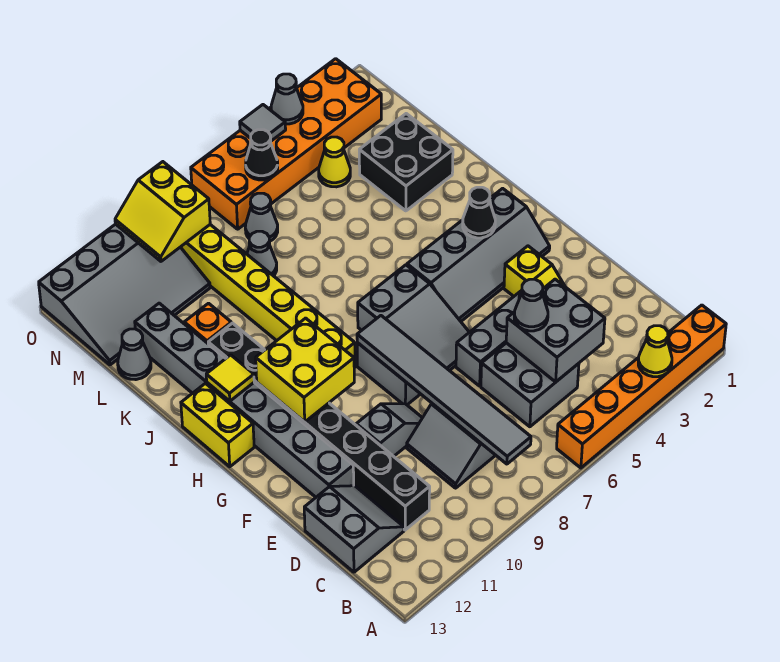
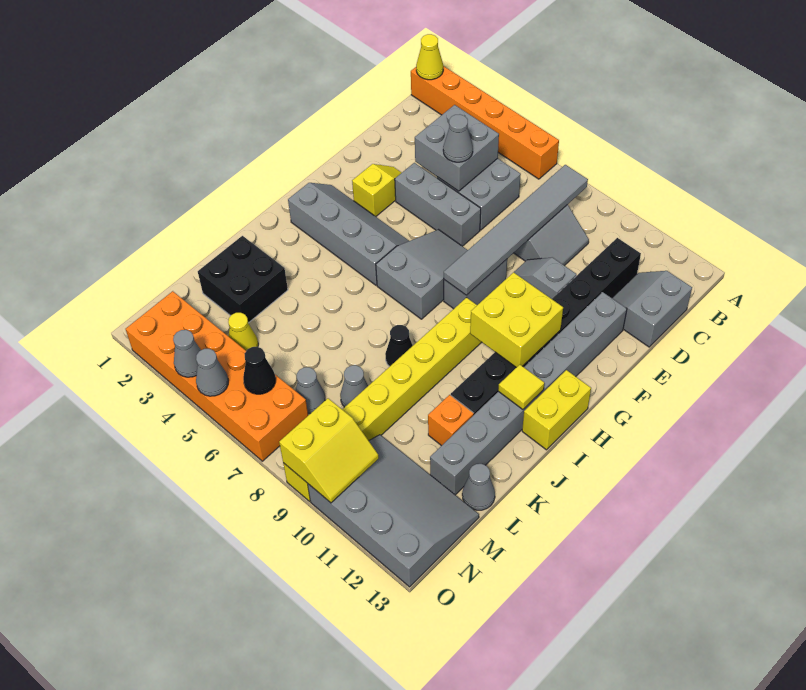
yellow 1x1 cone [638,326,672,377] -> yellow 1x1 cone moved to [416,34,443,80]
black 1x1 cone [463,187,495,238] -> black 1x1 cone moved to [385,325,413,367]
grey 1x1 tile [240,105,286,141] -> grey 1x1 cone [196,349,228,396]

